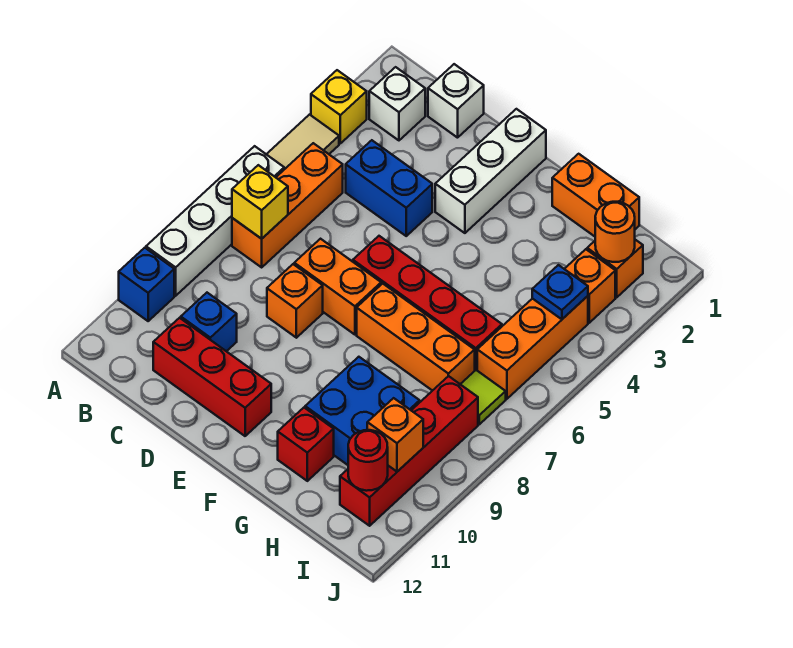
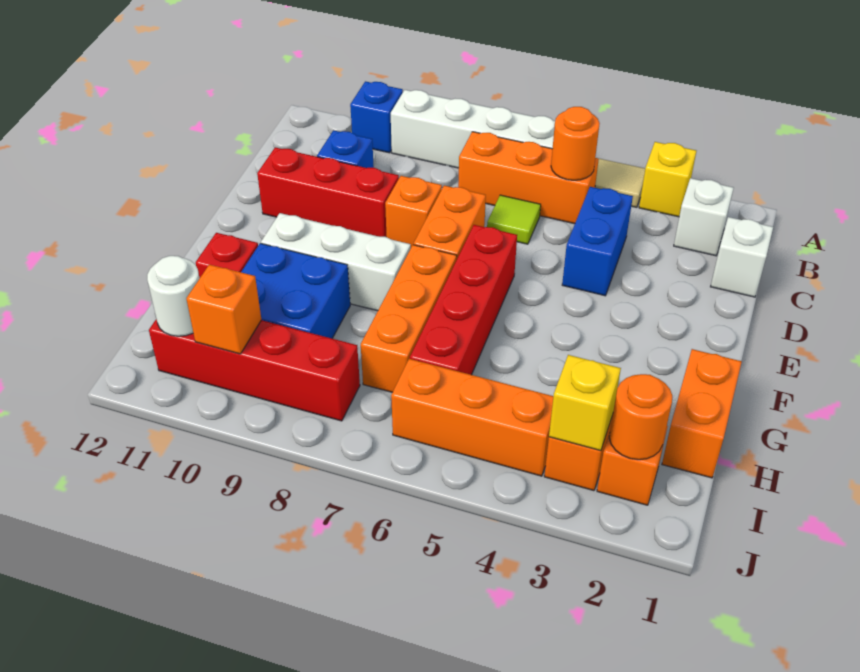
none -> orange 1x1 round brick [551,107,600,180]
yellow 1x1 brick [232,165,288,239] -> yellow 1x1 brick moved to [549,355,621,451]
red 1x3 brick [153,318,271,436] -> red 1x3 brick turned to [257,147,399,237]
white 1x3 brick [435,109,546,233] -> white 1x3 brick moved to [261,213,411,311]
blue 1x1 plate [532,265,588,319] -> none
lime 1x1 tile [460,370,506,424] -> lime 1x1 tile moved to [487,195,541,244]
red 1x1 round brick [348,430,388,491] -> white 1x1 round brick [147,256,200,336]

